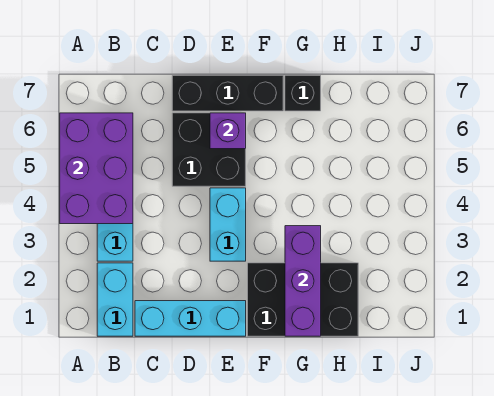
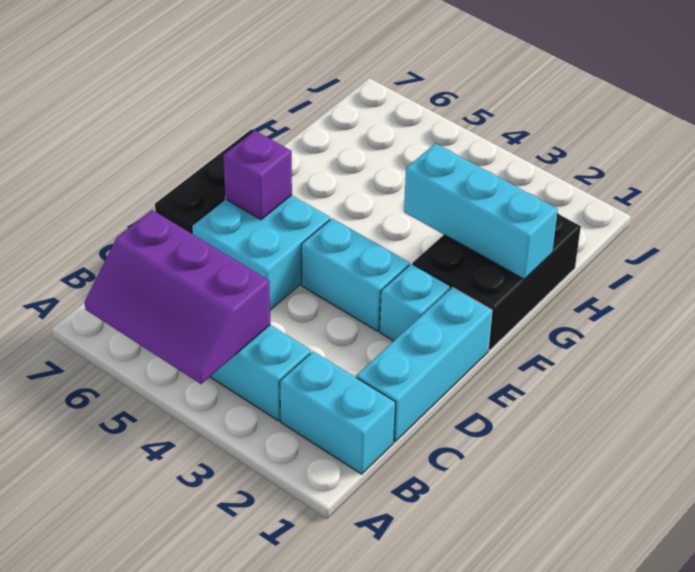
purple 2x3 brick [60,113,133,224] -> purple 2x3 slope [85,210,270,384]
black 2x2 brick [172,113,246,186] -> cyan 2x2 brick [192,195,330,310]
none -> cyan 1x1 brick [380,264,450,341]
purple 1x3 brick [285,226,321,336] -> cyan 1x3 brick [404,143,558,279]
black 1x1 brick [285,75,321,111] -> none

